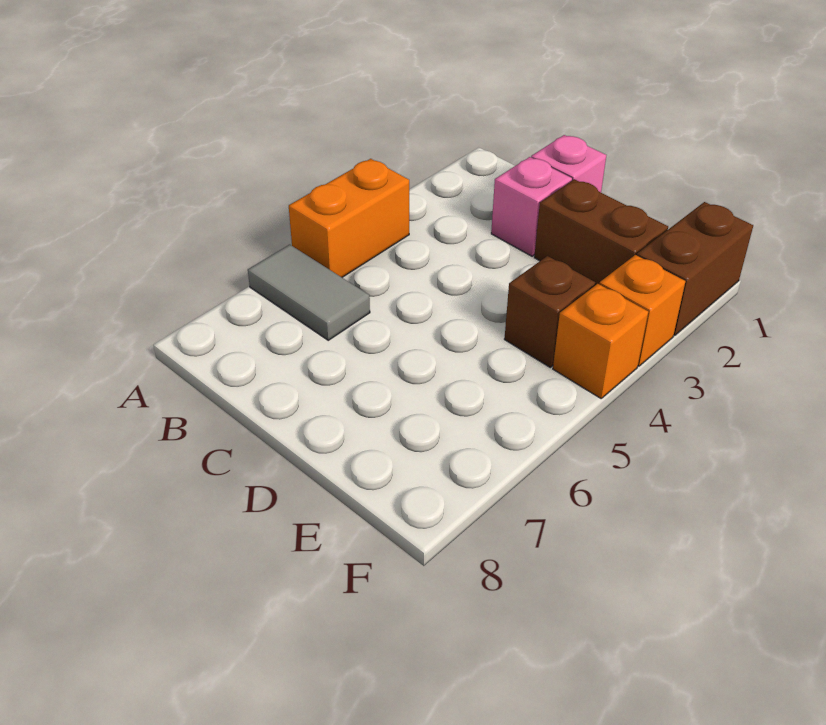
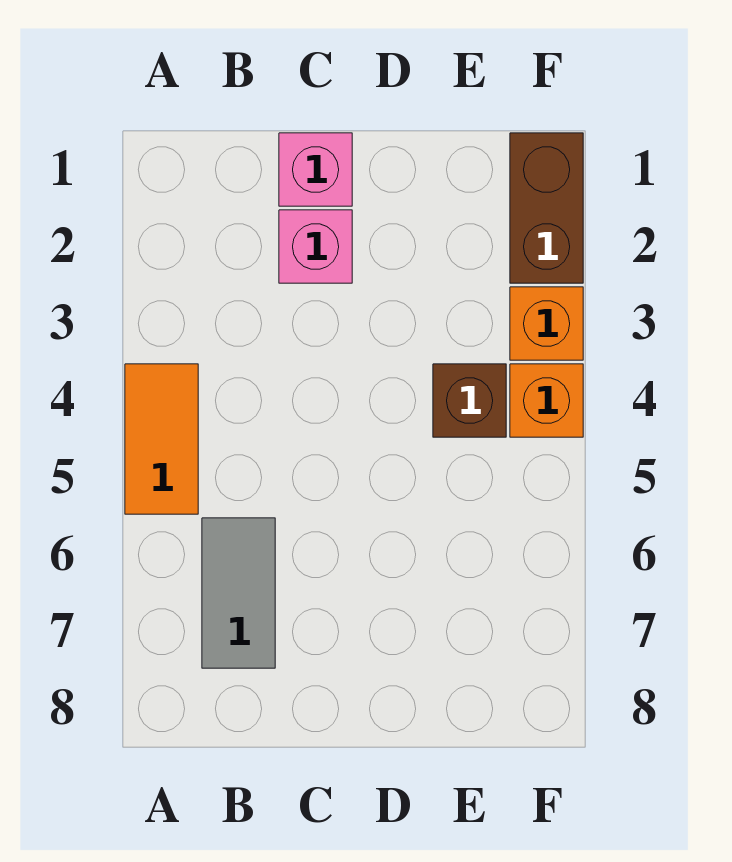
orange 1x2 brick [289,159,409,277] -> orange 1x2 tile [125,364,198,514]
grey 1x2 tile [248,245,370,340] -> grey 1x2 tile turned to [202,518,275,668]
brown 1x2 brick [534,179,668,285] -> none

